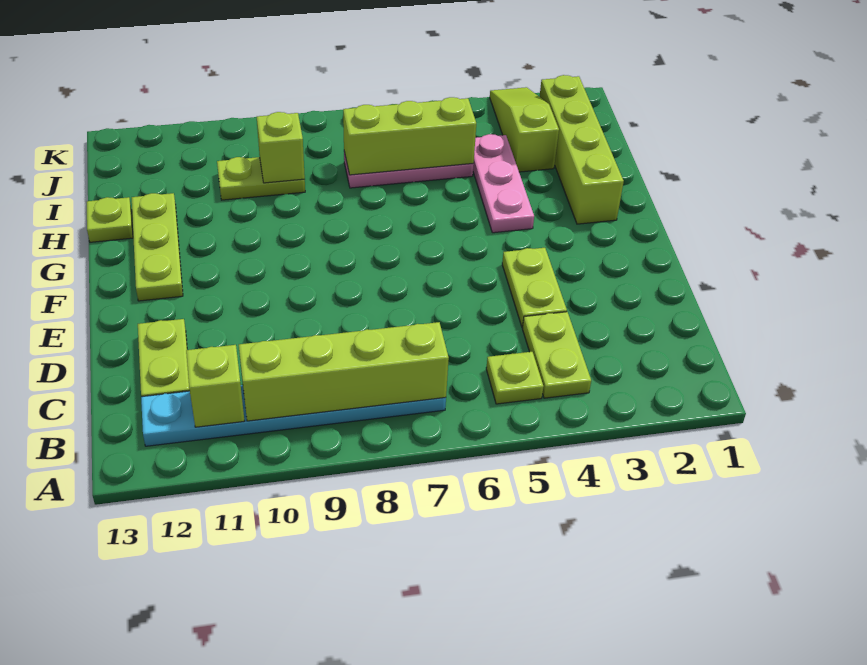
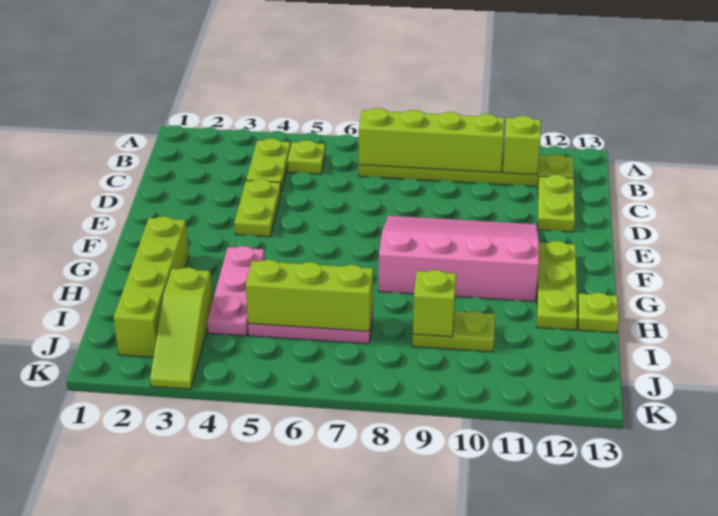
cyan 1x6 plate [141,385,446,446] -> lime 1x6 plate [359,154,574,187]
none -> pink 3x4 slope [378,216,539,301]

